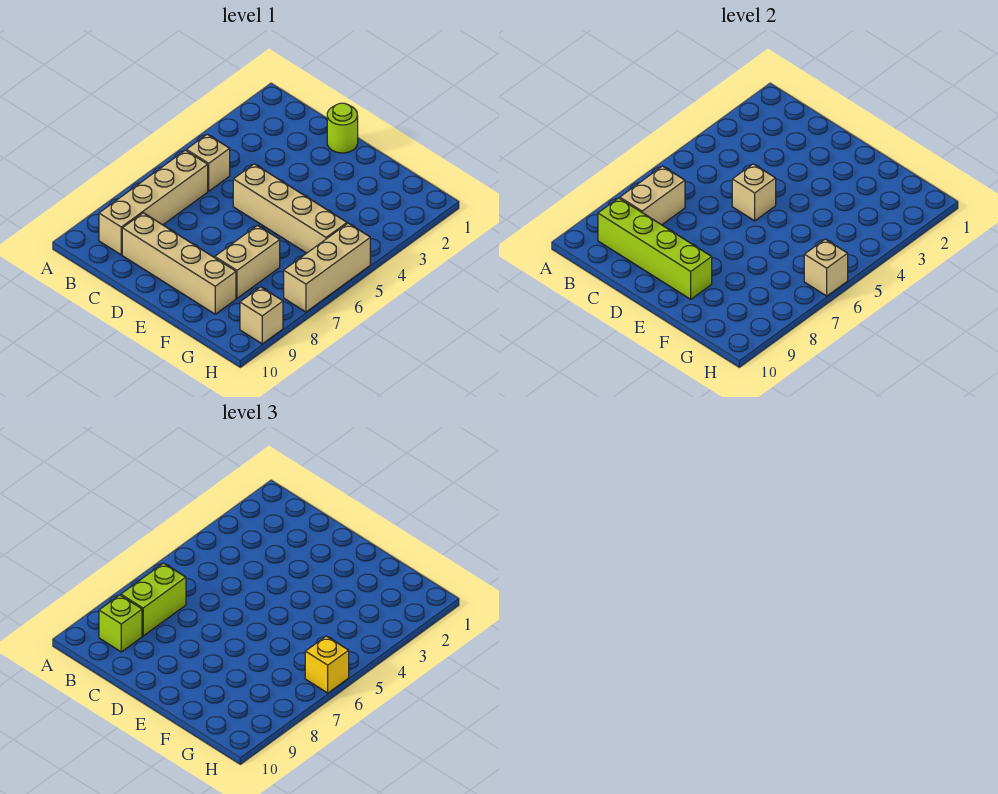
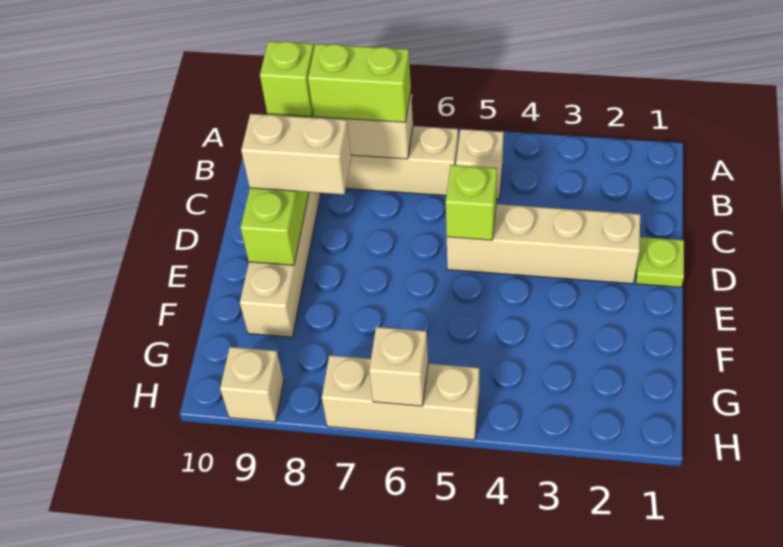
lime 1x1 round brick [327,103,358,153] -> lime 1x1 plate [636,237,684,287]
tan 1x4 brick [233,164,347,253] -> tan 1x4 brick turned to [447,204,640,284]
tan 1x1 brick [732,164,776,221] -> lime 1x1 brick [446,165,497,240]
tan 1x2 brick [215,226,280,298] -> tan 1x2 brick moved to [241,114,351,195]
yellow 1x1 brick [305,636,349,693] -> none

